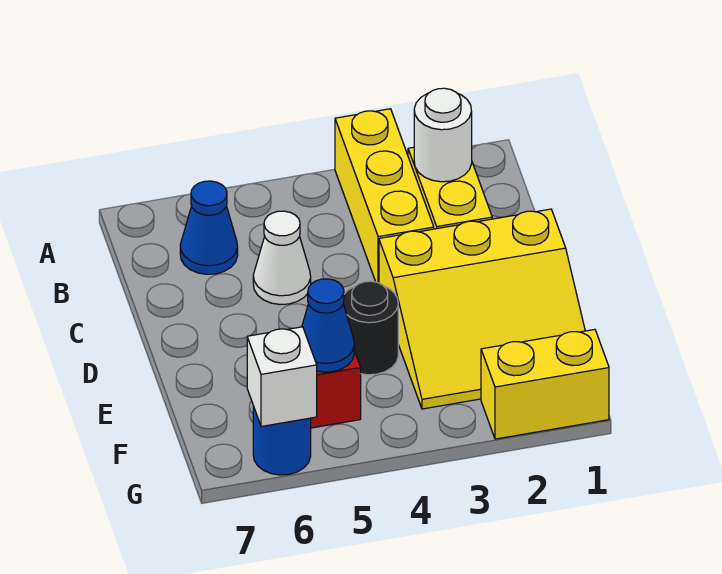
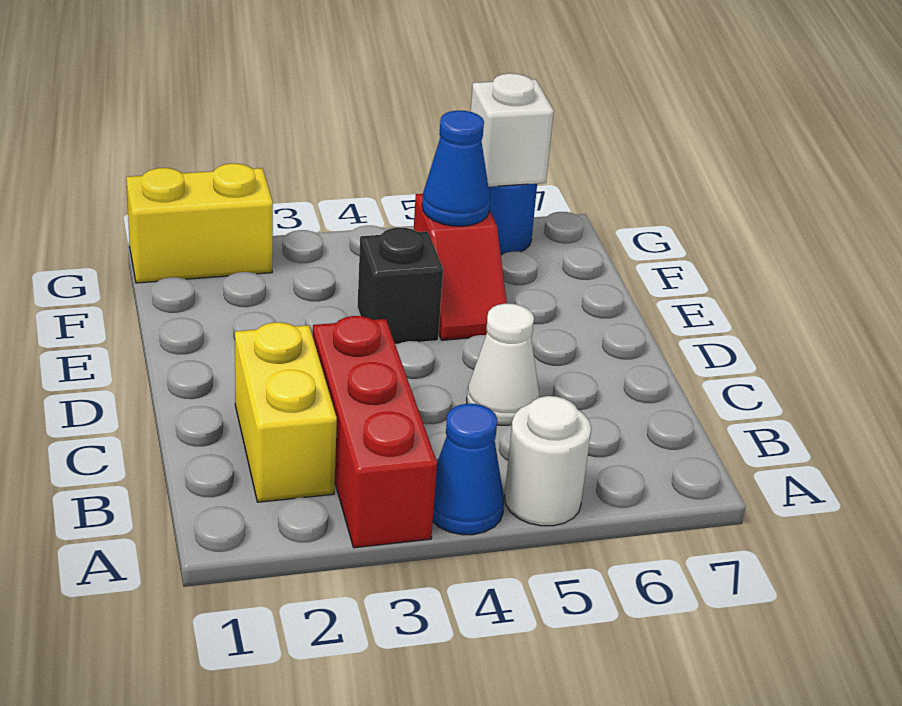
yellow 1x3 brick [335,109,434,283] -> red 1x3 brick [313,316,437,548]
white 1x1 round brick [414,88,472,182] -> white 1x1 round brick moved to [505,396,591,526]
blue 1x1 cone [180,181,238,274] -> blue 1x1 cone moved to [433,404,504,535]
yellow 3x3 slope [379,209,585,409] -> none
black 1x1 round brick [343,281,398,375] -> black 1x1 brick [357,227,443,344]

